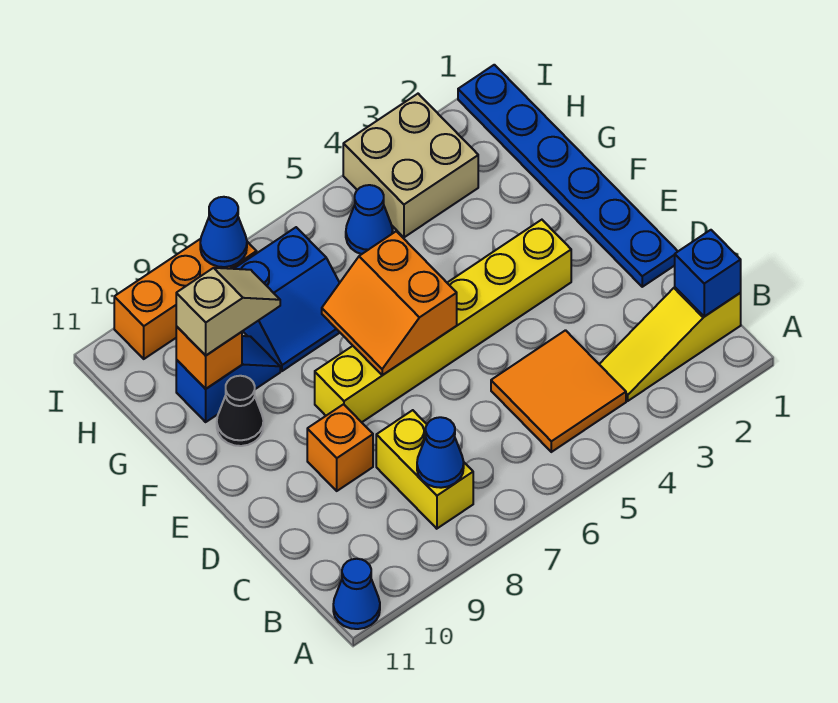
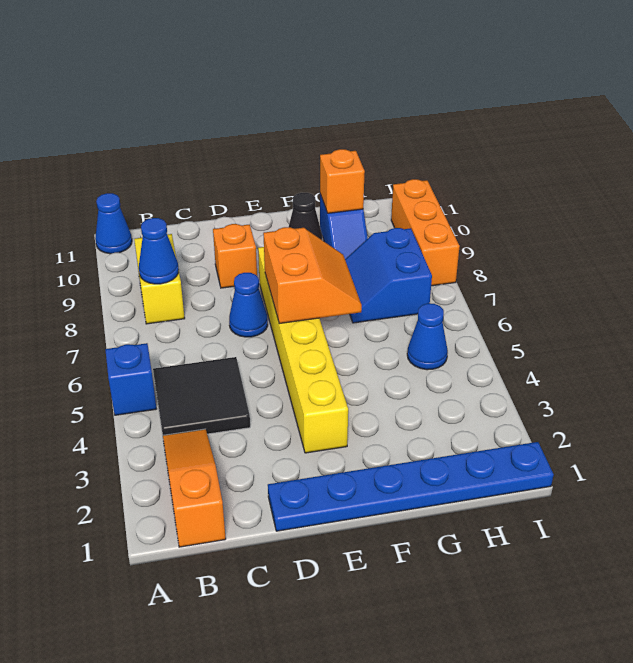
yellow 1x3 slope [599,287,741,401] -> orange 1x3 slope [163,429,226,547]
blue 1x1 brick [675,230,741,317] -> blue 1x1 brick moved to [105,343,157,415]
orange 2x2 tile [491,330,626,452] -> black 2x2 tile [153,357,250,435]
yellow 1x2 brick [376,410,473,529] -> yellow 1x2 brick turned to [134,234,185,324]
orange 2x2 slope [322,231,457,375] -> orange 2x2 slope turned to [263,227,362,323]
tan 1x2 slope [176,268,280,356] -> none
tan 2x2 brick [343,94,478,237] -> none
blue 1x1 cone [200,197,247,267] -> blue 1x1 cone moved to [229,273,268,337]

